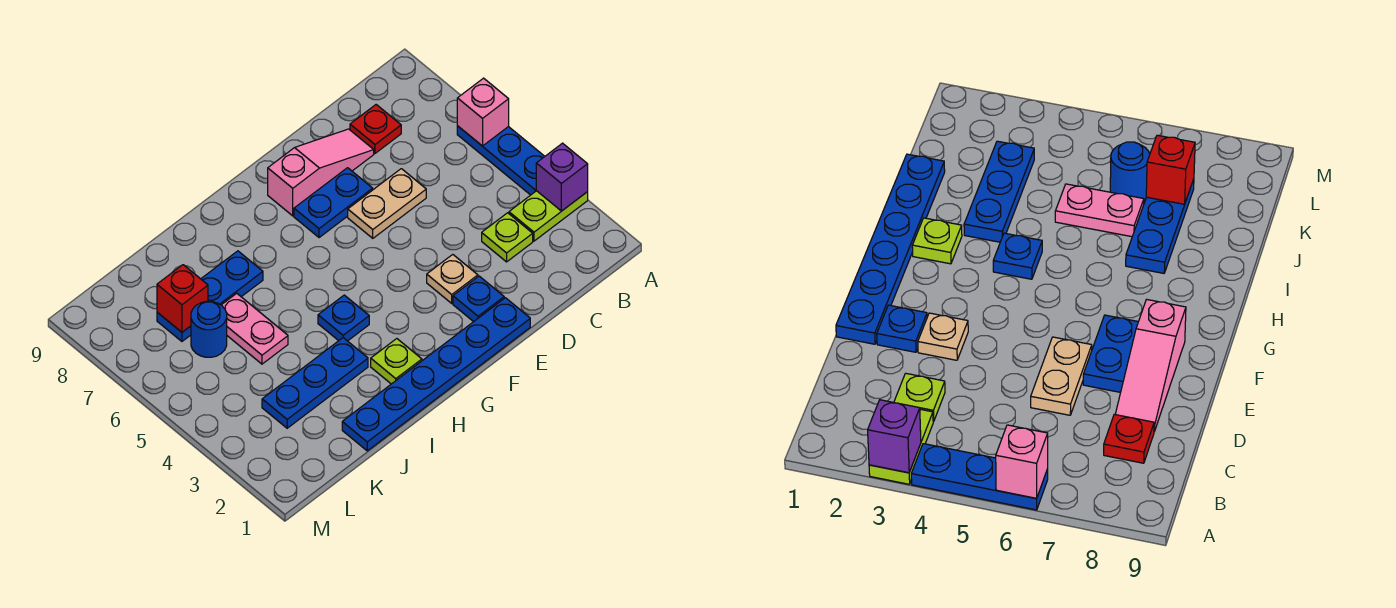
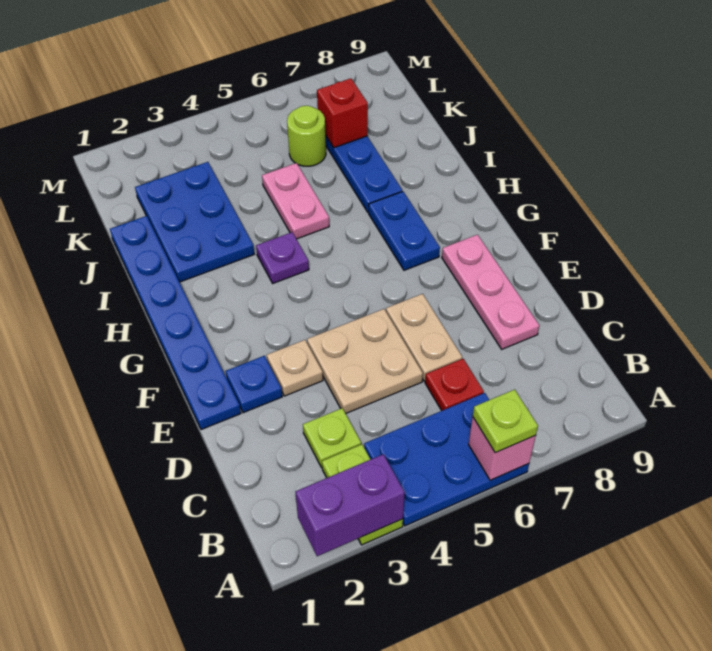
purple 1x1 brick [536,143,588,211] -> purple 1x2 brick [295,454,405,556]
blue 1x3 plate [457,126,545,195] -> blue 2x3 plate [364,393,529,526]
red 1x1 plate [350,105,401,153] -> red 1x1 plate moved to [425,359,484,411]
none -> tan 2x2 plate [307,309,423,413]
pink 1x3 slope [268,129,374,216] -> pink 1x3 plate [442,235,539,349]
blue 1x2 plate [294,168,373,238] -> blue 1x2 plate moved to [369,191,440,270]
lime 1x1 plate [371,339,422,384] -> lime 1x1 plate moved to [473,389,538,453]
blue 1x1 plate [318,295,369,341] -> purple 1x1 plate [256,232,309,283]
blue 1x3 plate [262,338,368,428] -> blue 2x3 plate [135,162,254,282]
pink 1x2 plate [221,293,288,364] -> pink 1x2 plate turned to [262,163,329,239]
blue 1x1 round brick [191,301,227,357] -> lime 1x1 round brick [287,106,326,166]

